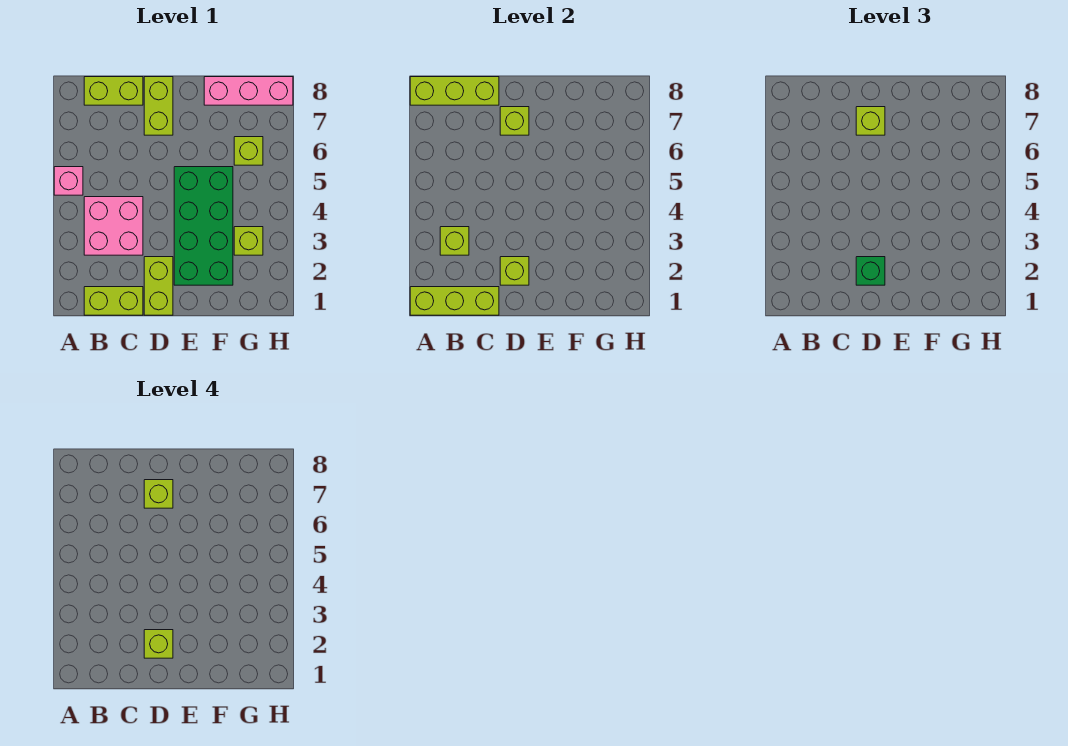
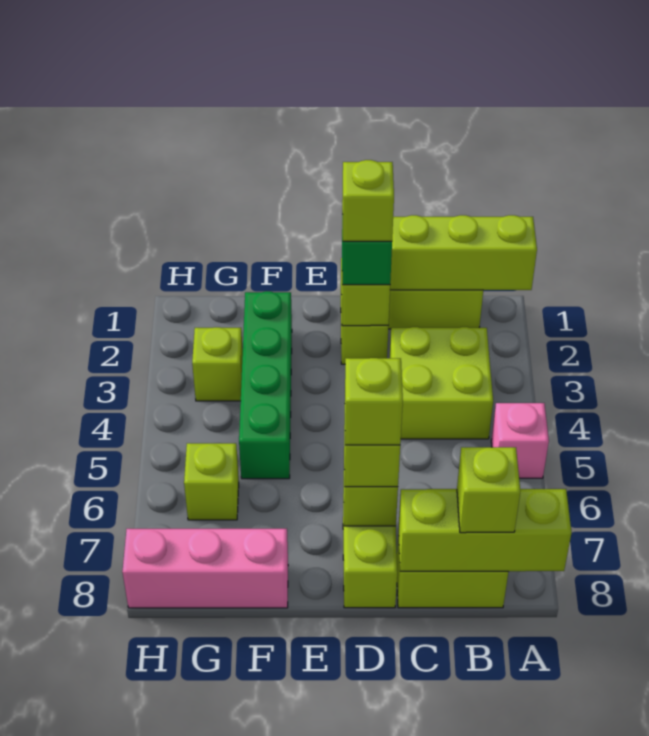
pink 2x2 brick [84,197,143,255] -> lime 2x2 brick [390,327,493,439]
lime 1x1 brick [440,227,469,255] -> lime 1x1 brick moved to [457,447,520,533]
green 2x4 brick [174,167,233,285] -> green 1x4 brick [239,291,292,479]

